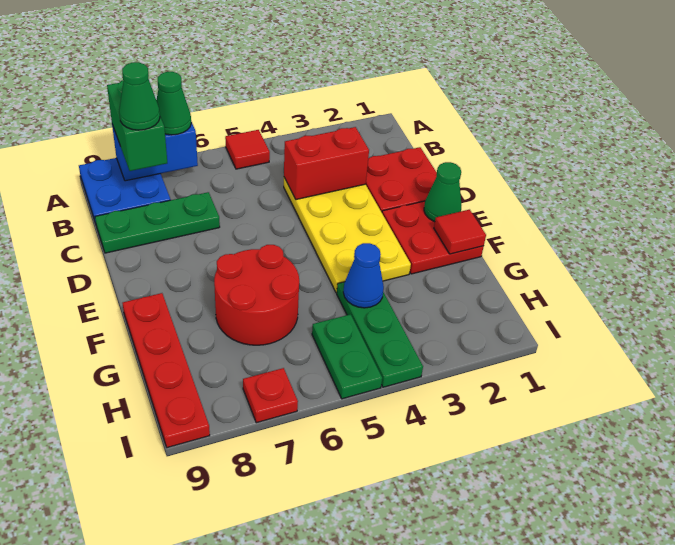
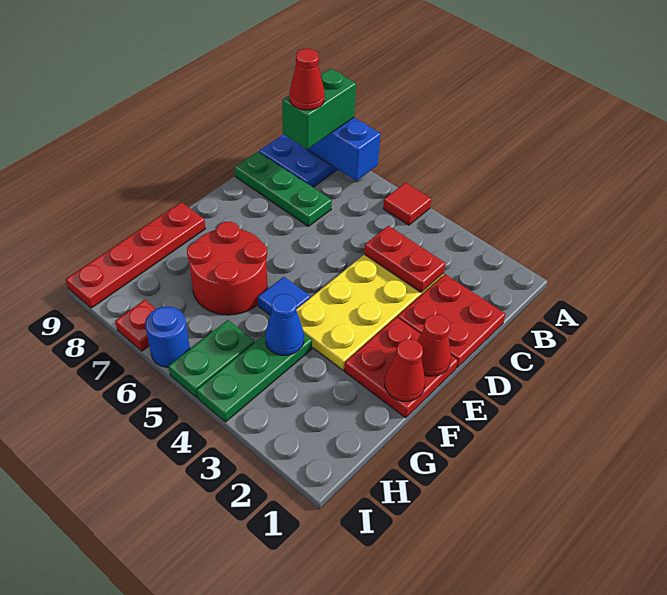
green 1x1 cone [156,72,191,135] -> none
green 1x1 cone [119,62,160,130] -> red 1x1 cone [290,49,325,110]
red 1x2 brick [284,127,369,200] -> red 1x2 plate [364,226,445,292]
green 1x1 cone [424,162,461,222] -> red 1x1 cone [418,315,451,376]
red 1x1 tile [434,210,486,254] -> red 1x1 cone [385,339,425,401]
none -> blue 1x1 tile [258,277,310,315]
none -> blue 1x1 round brick [145,307,190,367]

